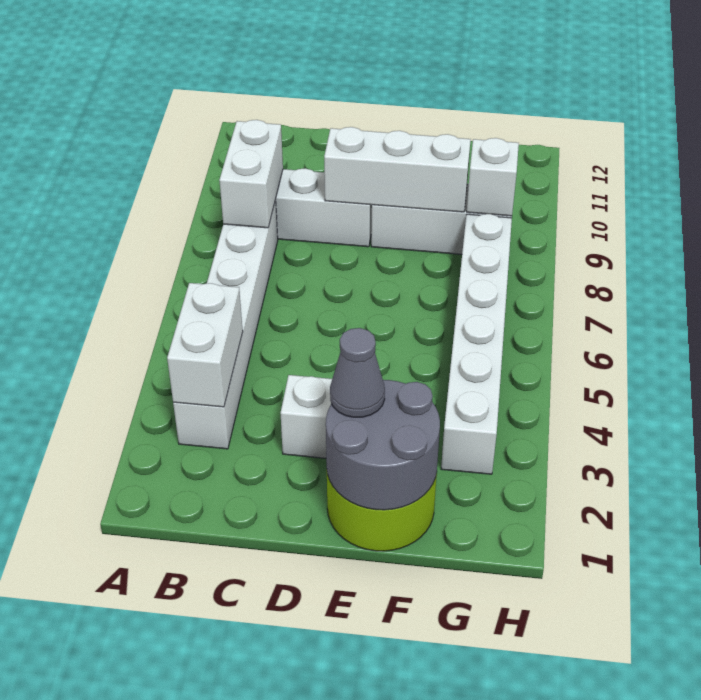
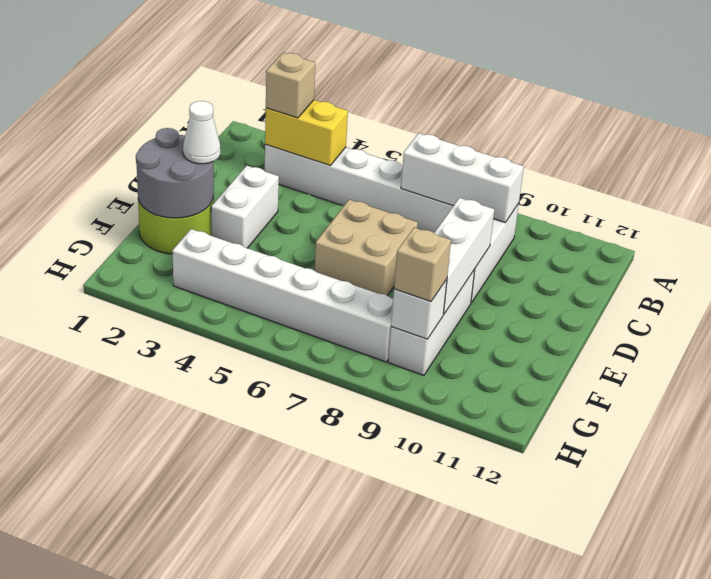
white 1x2 brick [167,283,243,407] -> yellow 1x2 brick [265,100,348,166]
none -> tan 1x1 brick [266,52,315,118]
white 1x2 brick [219,120,283,228] -> white 1x3 brick [401,133,524,222]
none -> tan 2x2 brick [315,200,418,296]
grey 1x1 cone [330,328,385,417] -> white 1x1 cone [183,101,220,164]
none -> tan 1x1 brick [394,228,451,301]

